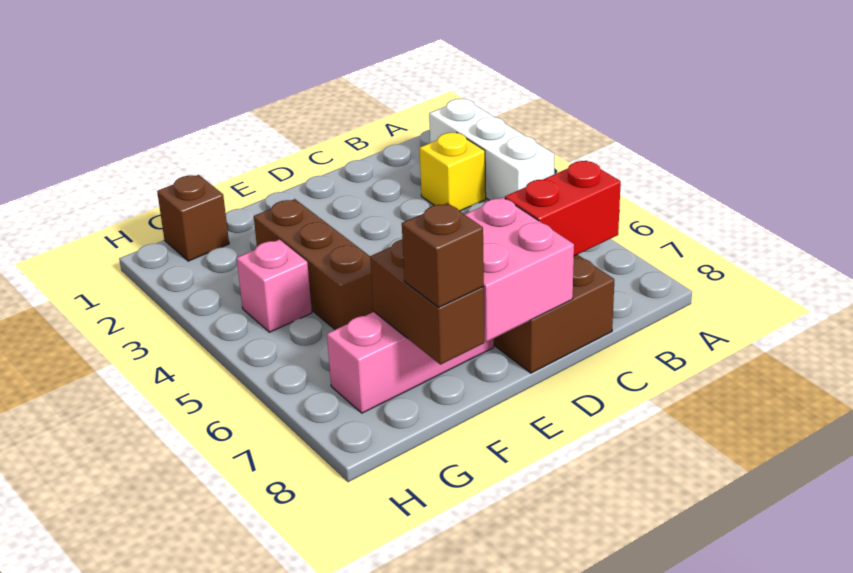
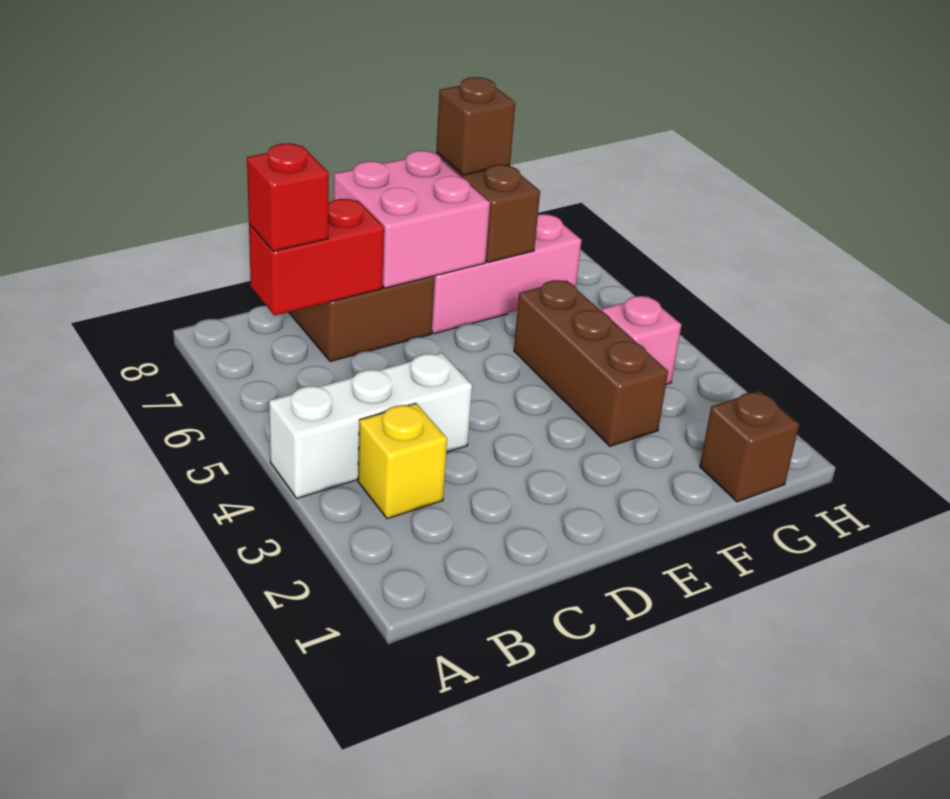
white 1x3 brick [429,99,555,200] -> white 1x3 brick turned to [269,353,472,498]
none -> red 1x1 brick [247,143,329,251]

